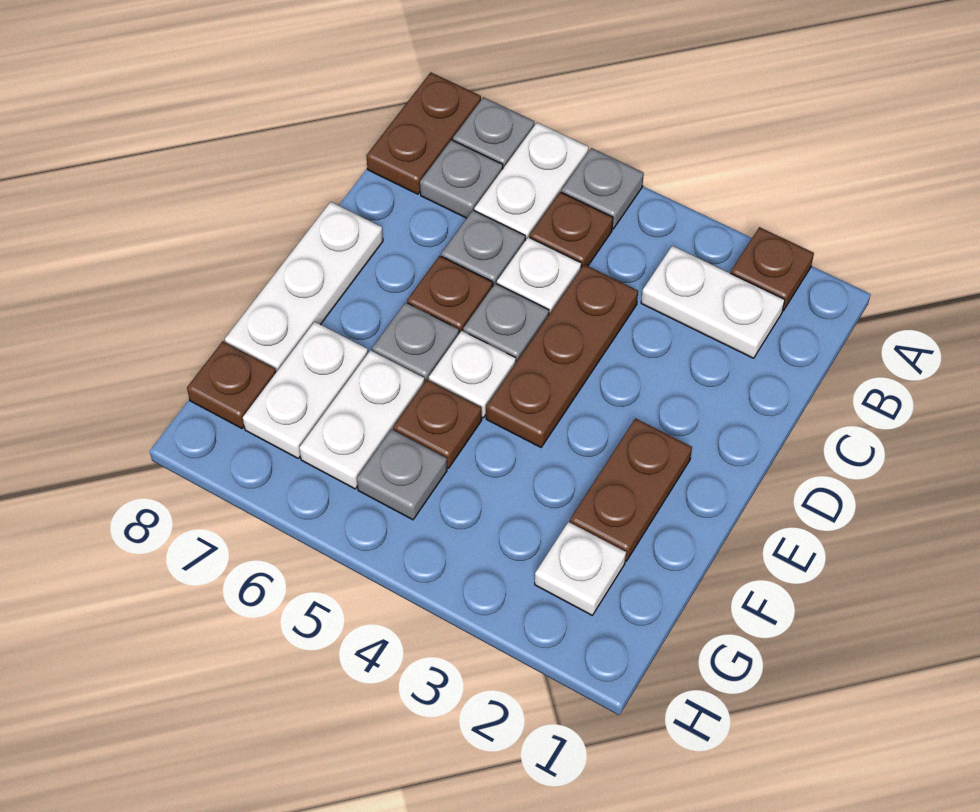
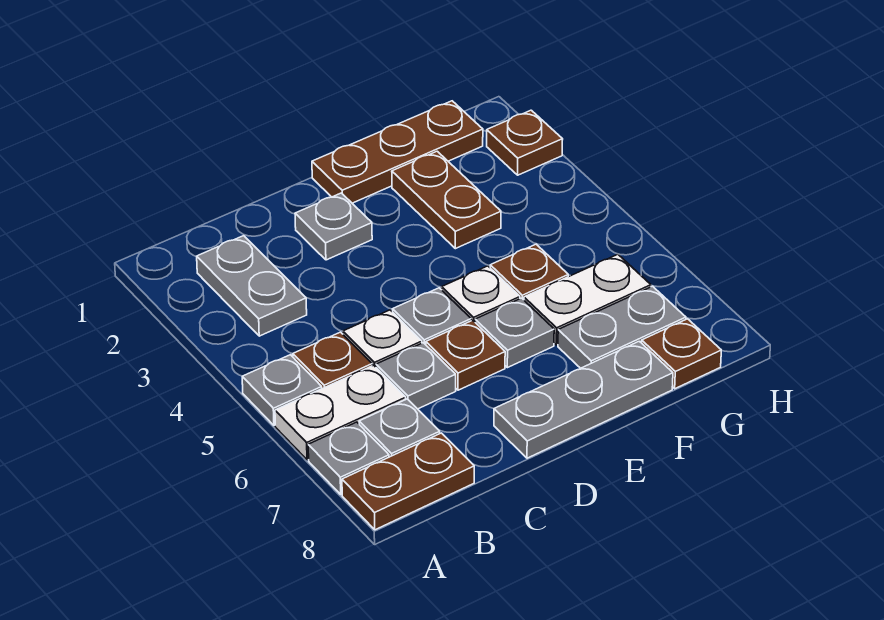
brown 1x1 plate [731,227,814,311] -> brown 1x1 plate moved to [487,110,563,175]
white 1x2 plate [641,246,785,358] -> grey 1x2 plate [197,236,307,336]
brown 1x3 plate [486,264,638,447] -> brown 1x3 plate moved to [312,101,483,203]
white 1x3 plate [225,202,383,372] -> grey 1x3 plate [494,341,673,458]
brown 1x2 plate [570,418,692,561] -> brown 1x2 plate turned to [392,151,501,249]
white 1x2 plate [243,322,368,458] -> grey 1x2 plate [558,286,686,368]
white 1x1 plate [535,522,626,615] -> none
grey 1x1 plate [357,429,447,520] -> grey 1x1 plate moved to [295,193,372,260]

